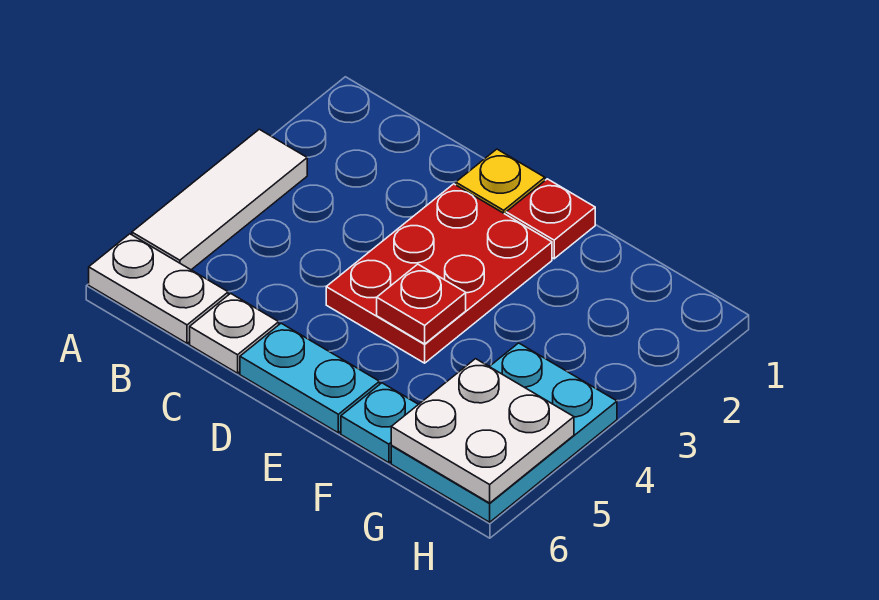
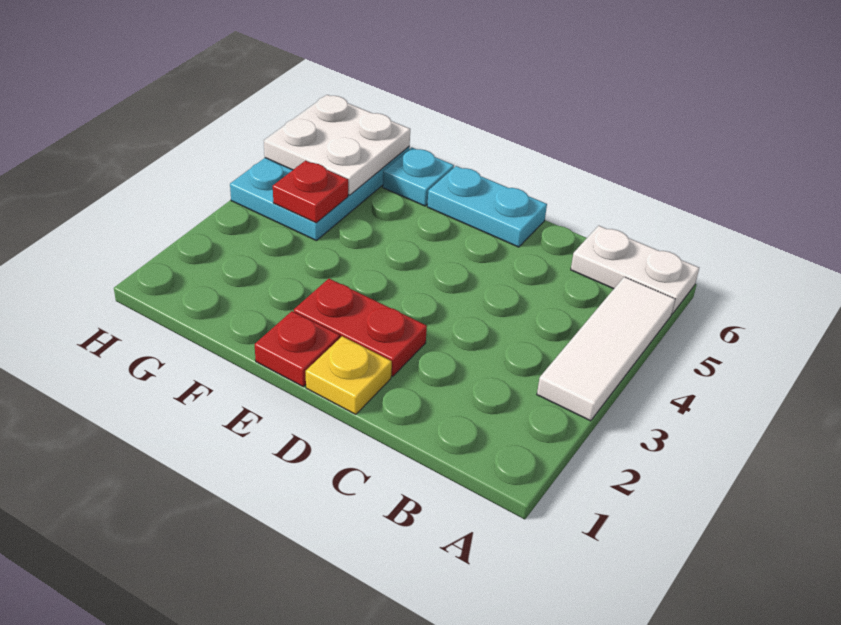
white 1x1 plate [190,293,279,373] -> none
red 2x3 plate [326,184,552,363] -> red 1x2 plate [294,279,427,376]
red 1x1 plate [377,264,466,344] -> red 1x1 plate moved to [273,161,348,223]

